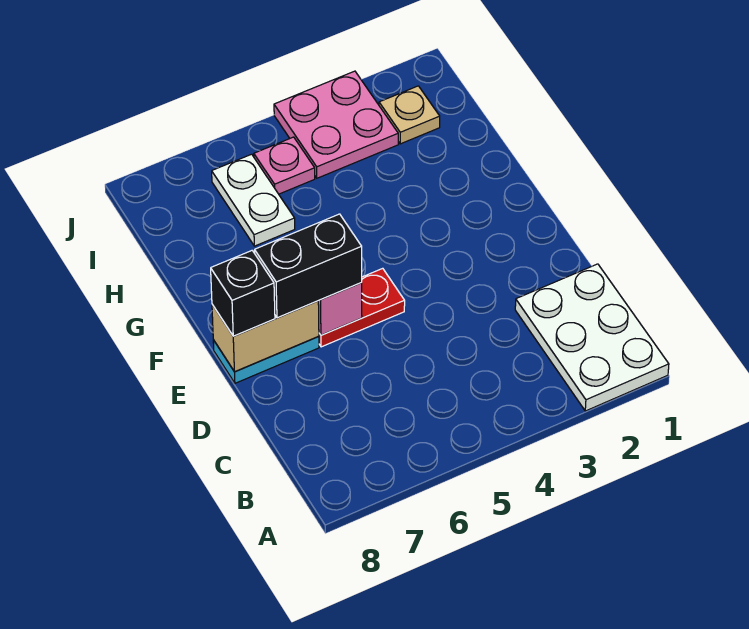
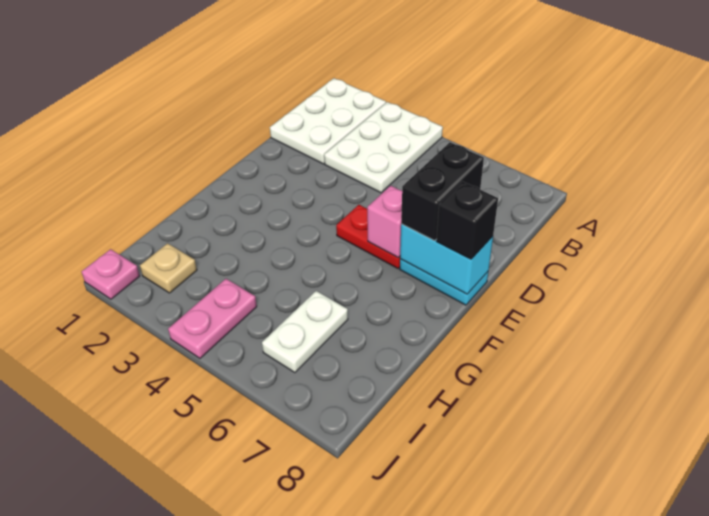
none -> white 2x3 plate [324,102,443,193]
black 1x2 brick [255,214,362,318] -> black 1x2 brick turned to [401,142,484,241]
tan 1x2 brick [212,301,319,372] -> cyan 1x2 brick [400,224,493,294]
pink 2x2 plate [274,71,398,178] -> pink 1x2 plate [168,279,257,358]
pink 1x1 plate [254,137,315,194] -> pink 1x1 plate moved to [82,249,140,299]

